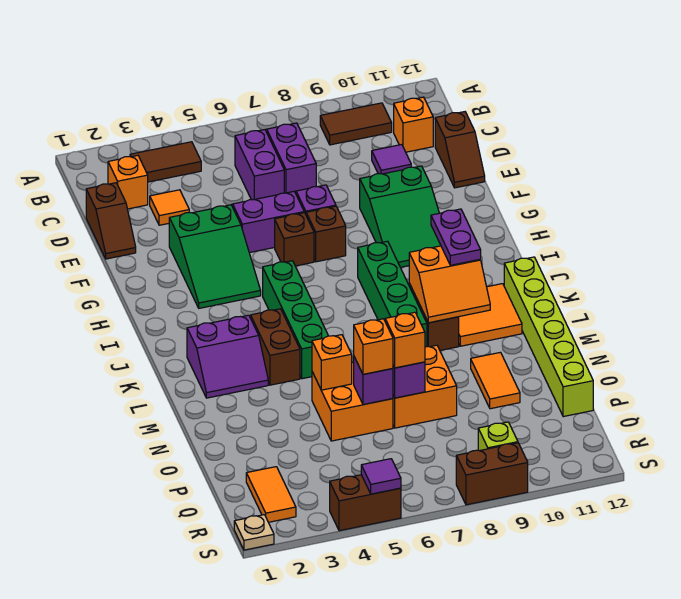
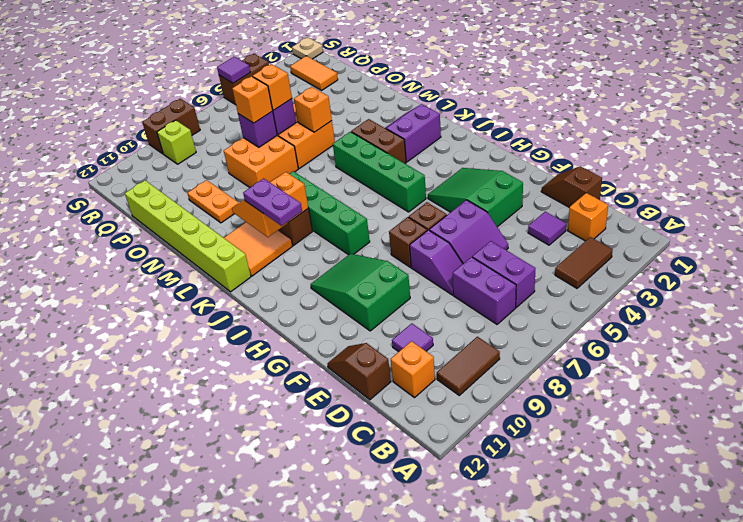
orange 1x1 tile [150,190,189,225] -> purple 1x1 tile [528,212,566,245]
orange 1x2 tile [471,352,520,409] -> orange 1x2 plate [187,180,239,223]

